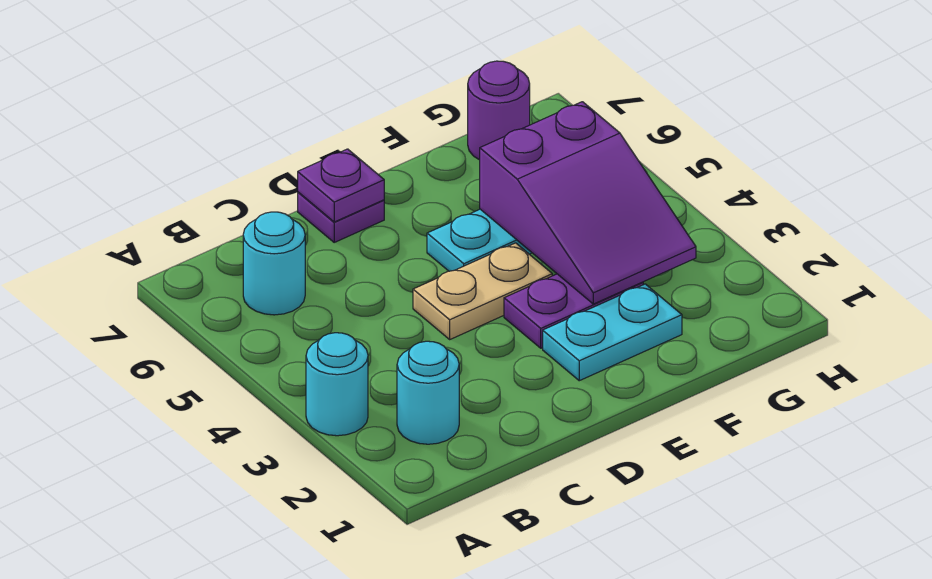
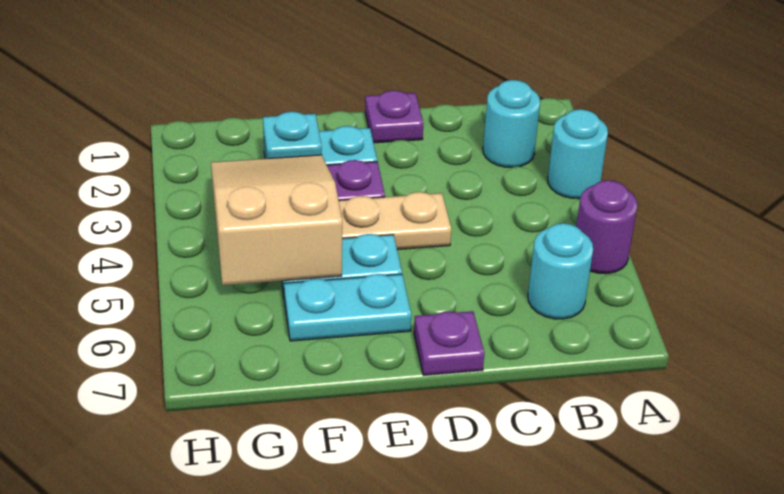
purple 1x1 plate [298,149,384,222] -> purple 1x1 plate moved to [365,90,424,143]
none -> cyan 1x2 plate [284,274,411,341]
none -> cyan 1x1 plate [263,112,322,159]
purple 2x3 slope [480,102,696,304] -> tan 2x3 slope [211,155,342,285]
purple 1x1 round brick [468,61,530,160] -> purple 1x1 round brick moved to [576,180,638,274]

